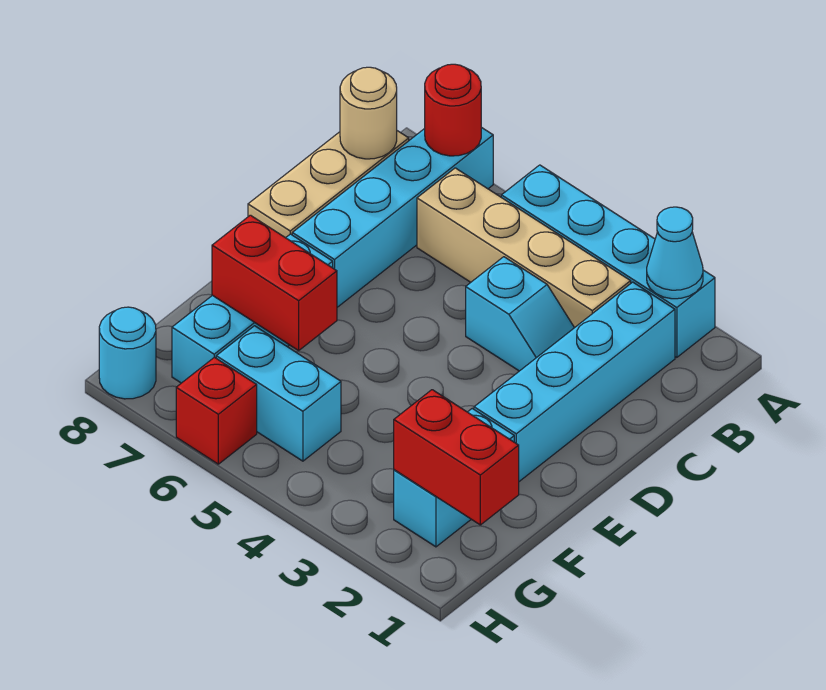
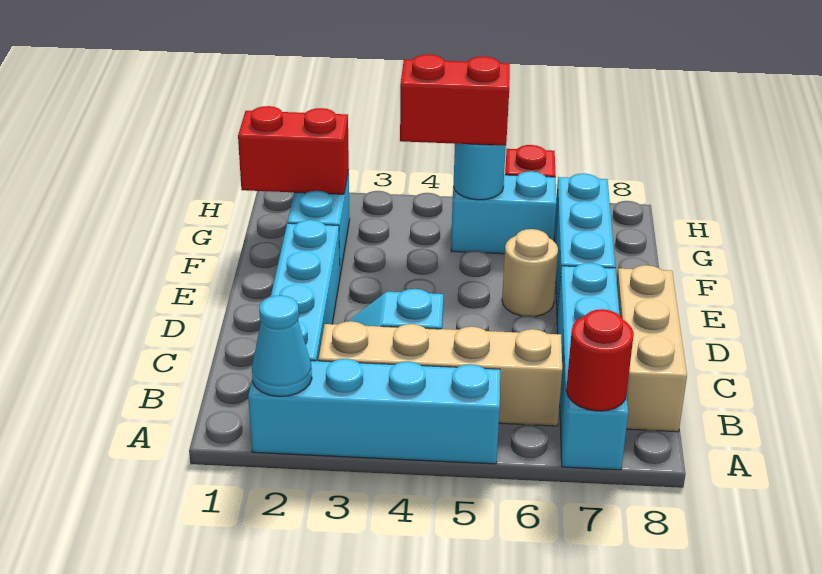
tan 1x1 round brick [340,67,397,159] -> tan 1x1 round brick moved to [502,229,558,316]
red 1x2 brick [212,215,337,351] -> red 1x2 brick moved to [400,54,510,146]
cyan 1x1 round brick [99,307,156,399] -> cyan 1x1 round brick moved to [454,144,506,200]

